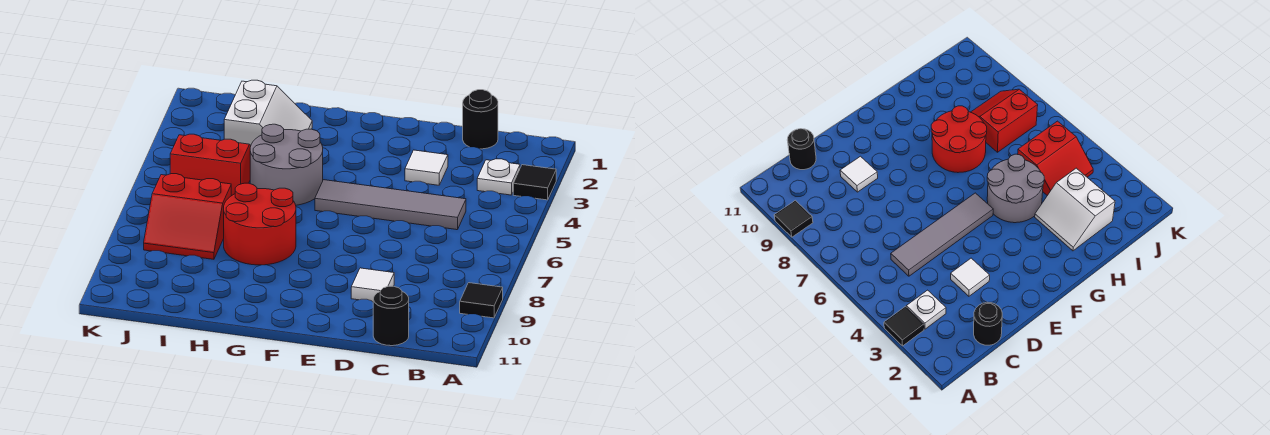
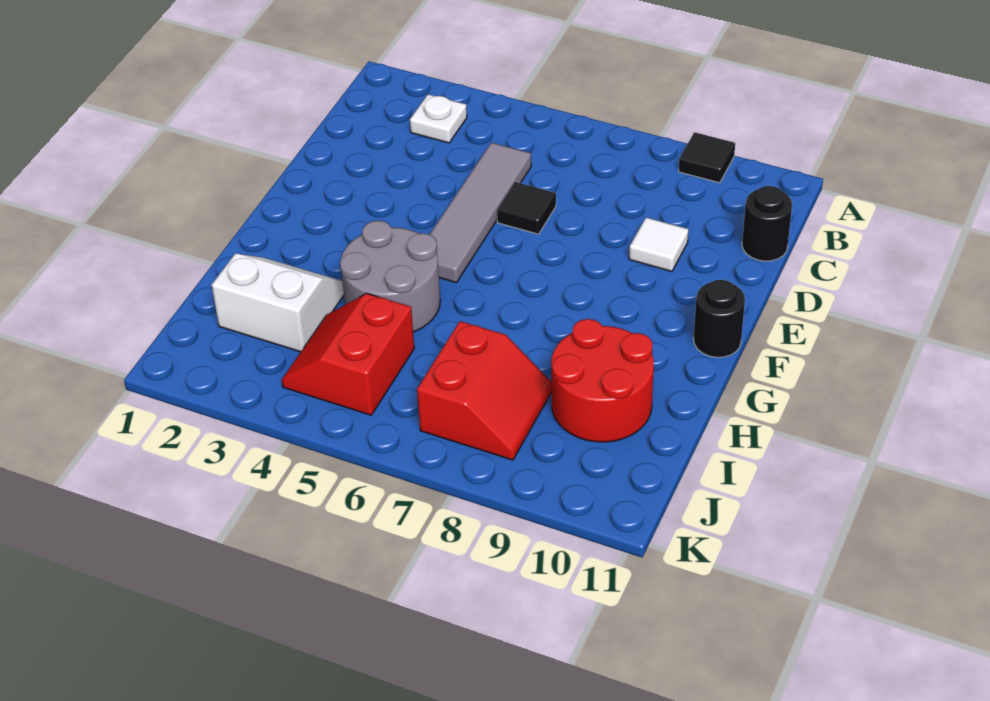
black 1x1 tile [513,165,556,200] -> black 1x1 tile moved to [497,182,556,234]
black 1x1 round brick [463,90,498,149] -> black 1x1 round brick moved to [693,280,745,357]
white 1x1 tile [405,150,448,185] -> none
red 2x2 round brick [224,183,296,265] -> red 2x2 round brick moved to [551,319,654,442]

